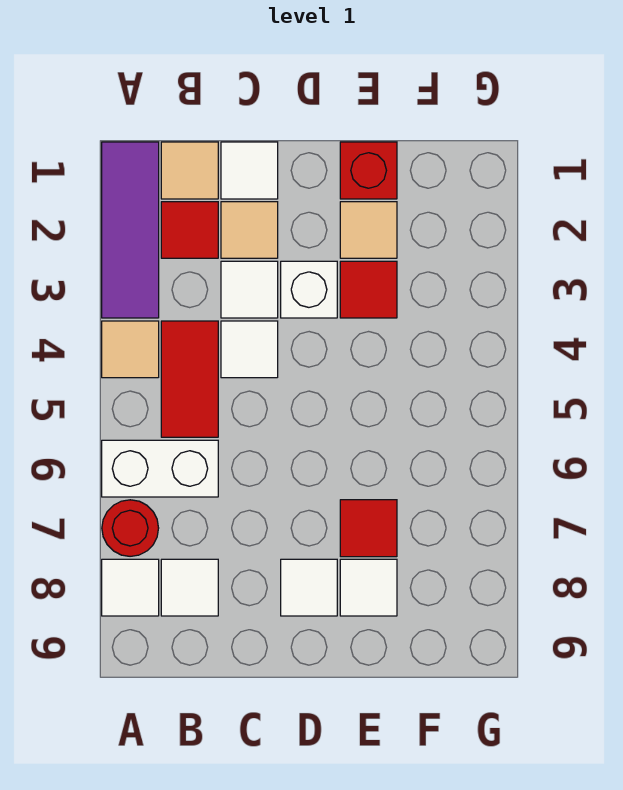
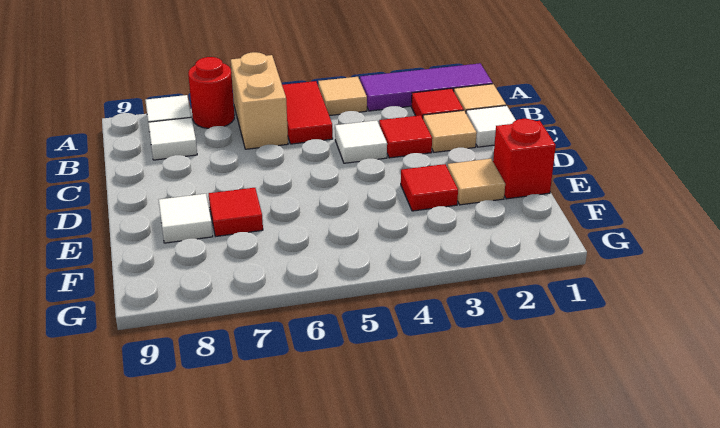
white 1x2 brick [102,440,218,497] -> tan 1x2 brick [231,52,288,149]
red 1x2 tile [161,321,218,437] -> red 1x2 tile turned to [282,81,333,144]
white 1x1 tile [221,261,278,318] -> red 1x1 tile [379,115,432,158]
white 1x1 brick [281,261,337,318] -> none
white 1x1 tile [281,559,337,616] -> none

